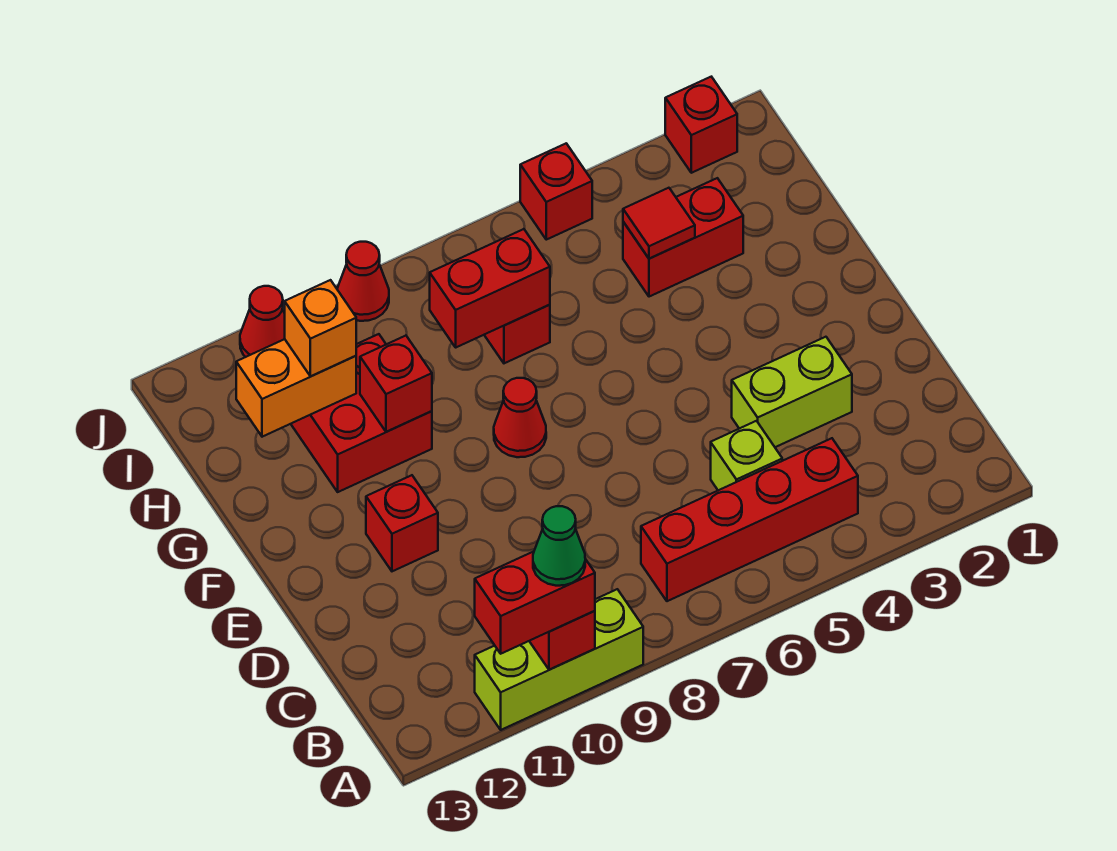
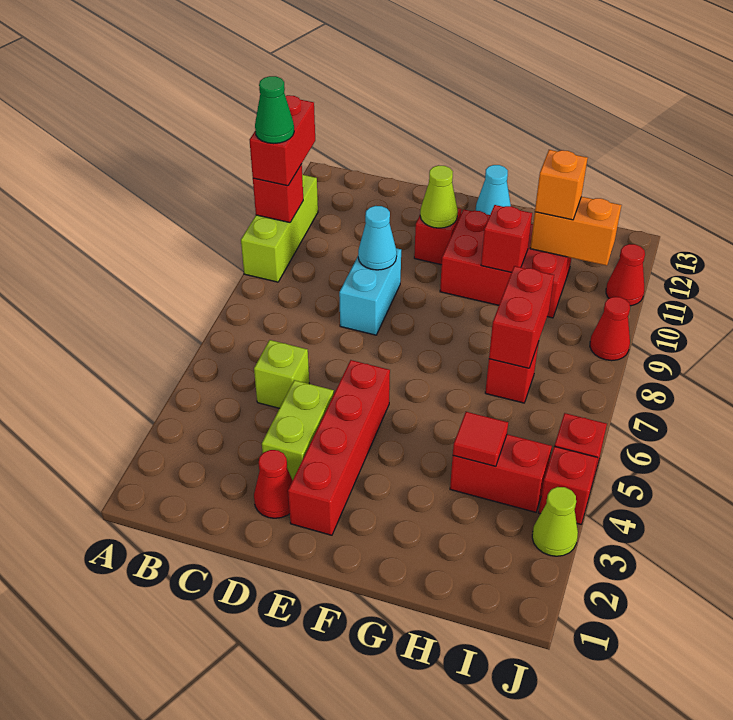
red 1x4 brick [641,438,858,601] -> red 1x4 brick moved to [288,360,390,535]
none -> cyan 1x2 brick [339,248,401,335]
none -> cyan 1x1 cone [358,206,397,270]
none -> lime 1x1 cone [420,165,458,228]
red 1x1 cone [494,378,546,457] -> red 1x1 cone moved to [254,450,293,518]
none -> cyan 1x1 cone [476,165,511,215]
red 2x2 brick [291,334,432,492] -> red 2x3 brick [440,209,571,318]
red 1x2 brick [623,178,743,297] -> red 1x2 brick turned to [450,434,552,512]
orange 1x2 brick [236,339,356,437] -> orange 1x2 brick turned to [530,197,621,266]
red 1x1 brick [665,77,737,173] -> red 1x1 brick moved to [539,446,598,524]
none -> lime 1x1 cone [532,487,578,556]

